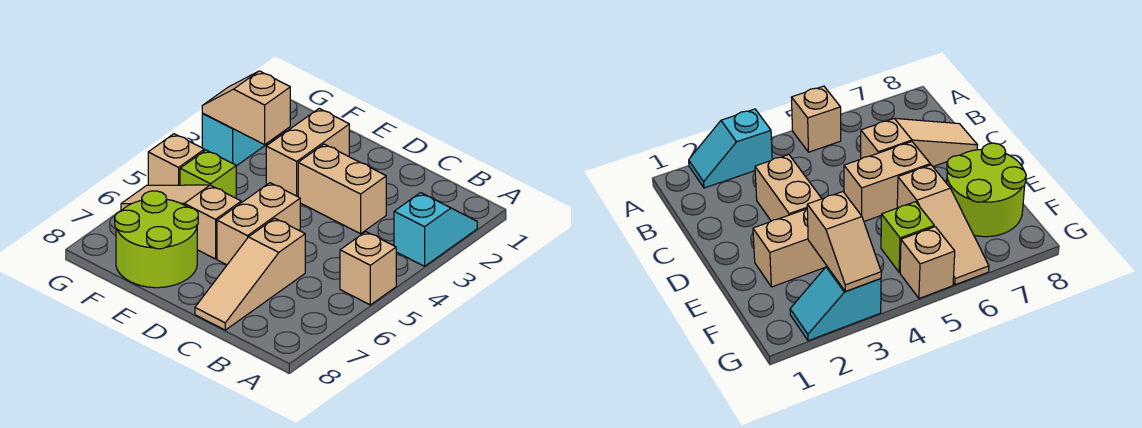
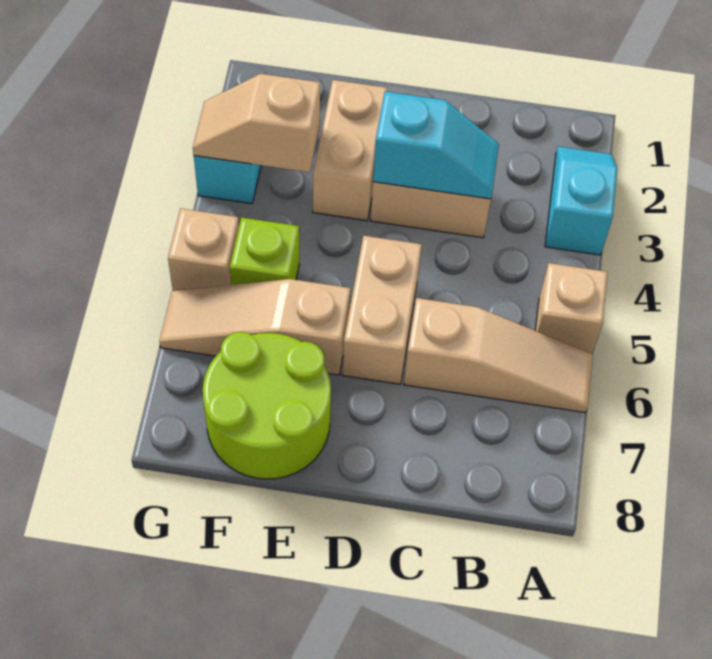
none -> cyan 1x2 slope [373,92,499,199]
tan 1x3 slope [195,218,305,330] -> tan 1x3 slope turned to [404,298,593,413]

